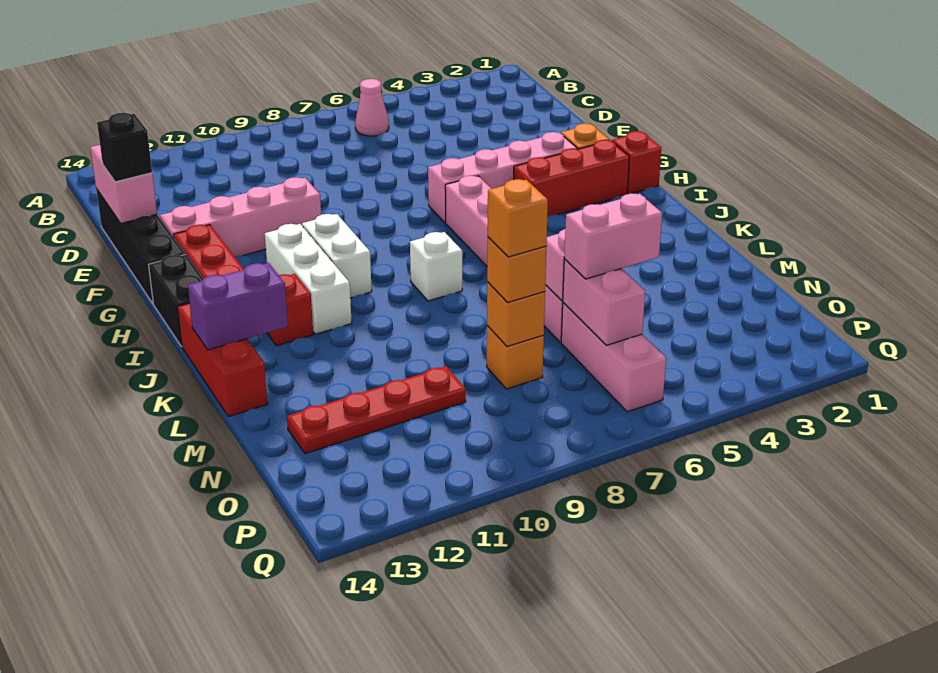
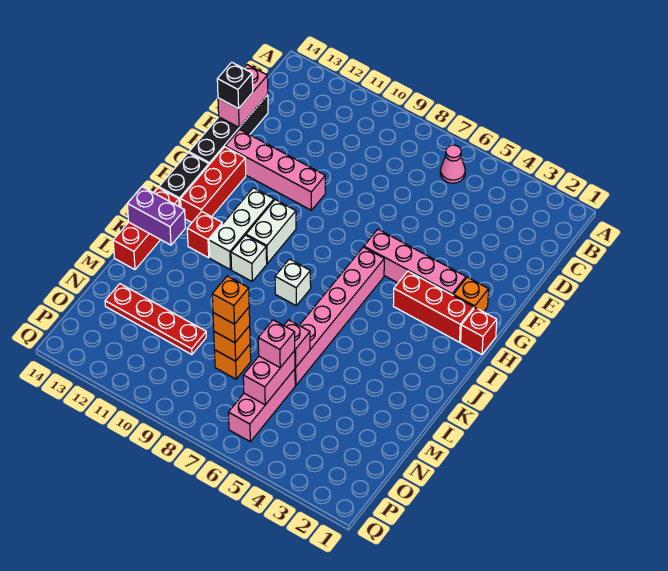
none -> white 1x1 brick [231,235,267,281]
pink 1x2 brick [564,193,662,279] -> pink 1x1 brick [258,320,295,368]

